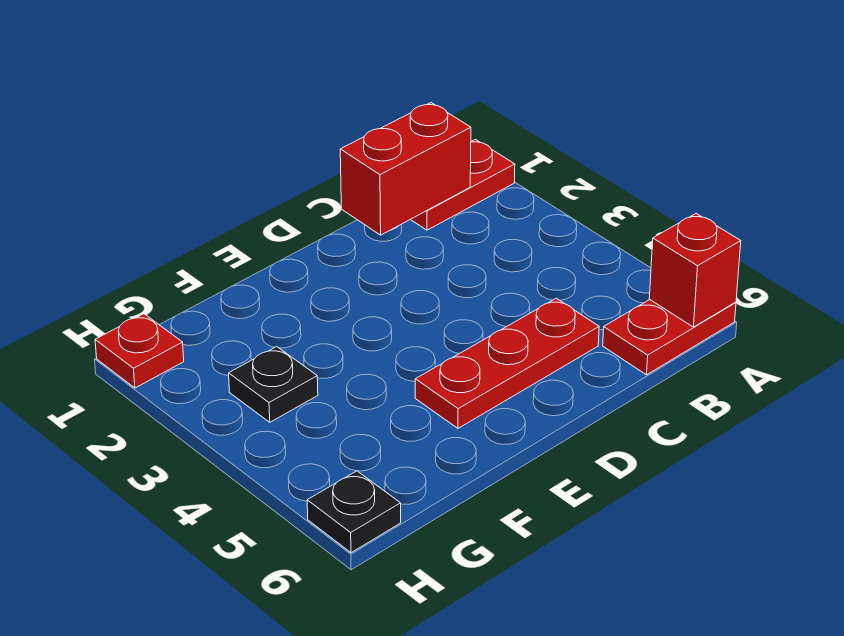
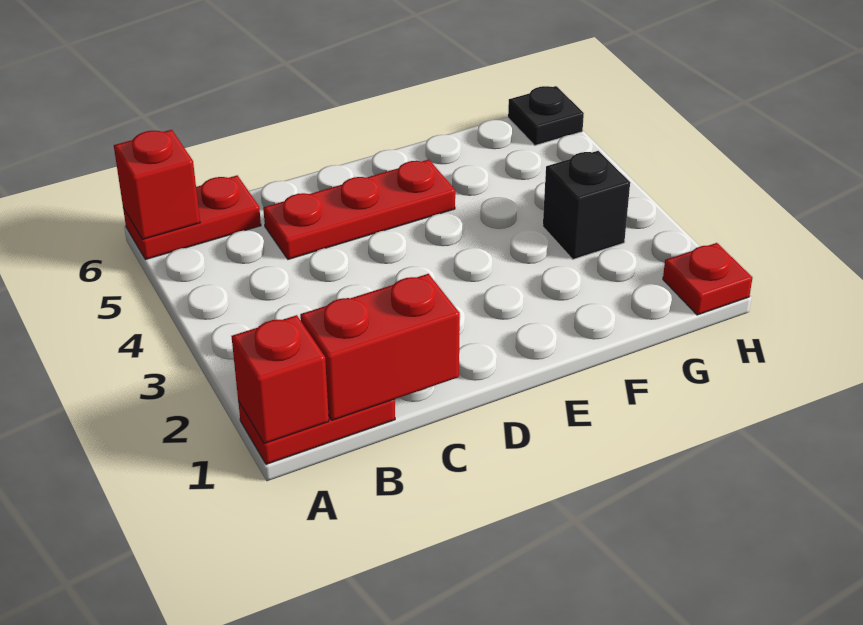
none -> red 1x1 brick [231,315,329,444]
black 1x1 plate [229,347,318,422] -> black 1x1 brick [543,151,630,259]

